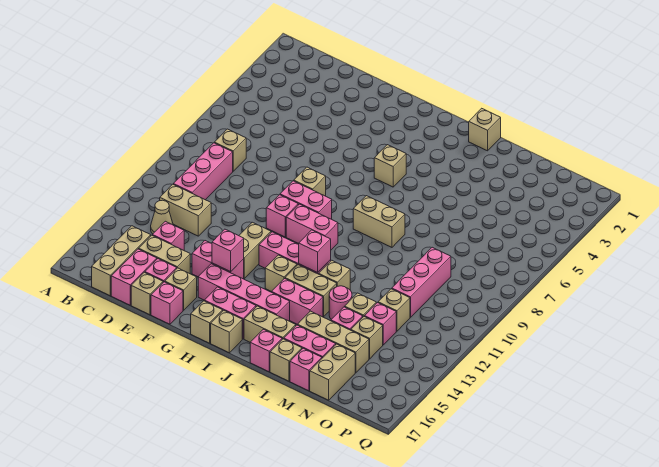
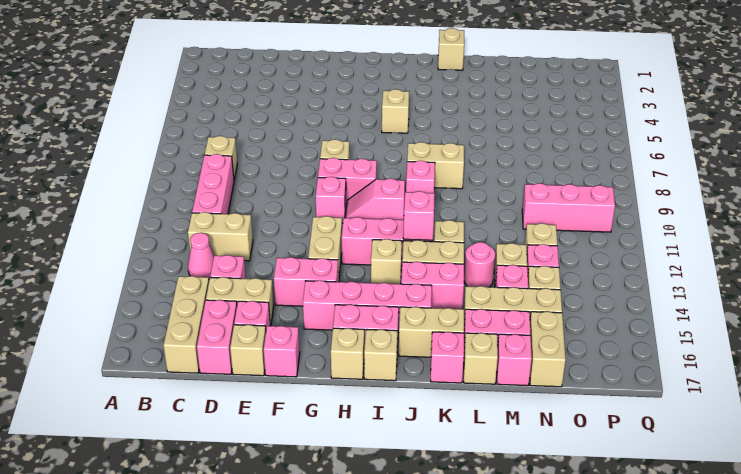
tan 1x1 cone [151,200,173,234] -> pink 1x1 cone [188,233,214,279]
tan 1x1 brick [165,268,197,310] -> none
pink 1x1 brick [212,229,244,272] -> pink 1x1 brick moved to [406,161,435,193]
pink 1x2 brick [286,204,338,250] -> pink 1x2 slope [346,178,405,220]
pink 1x3 brick [392,247,451,317] -> pink 1x3 brick turned to [522,183,615,232]

